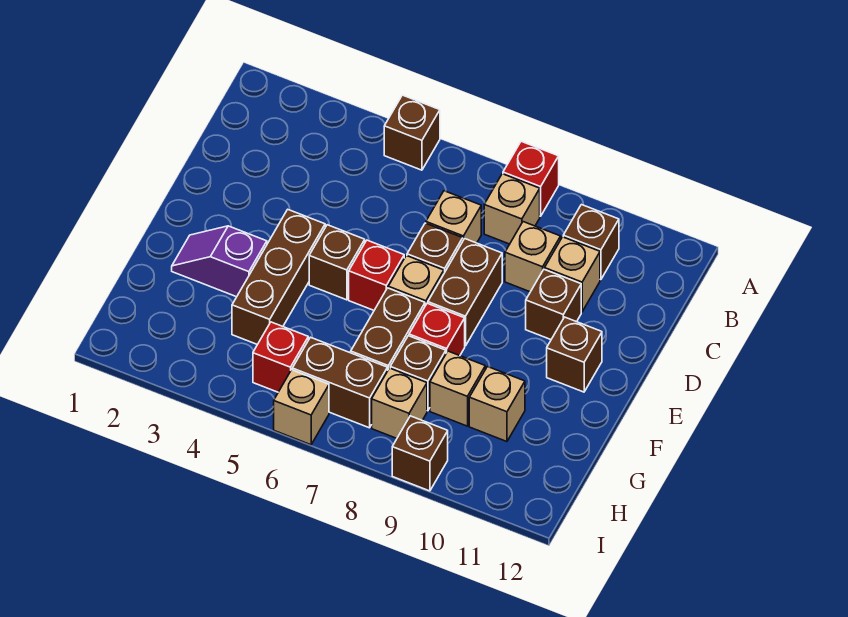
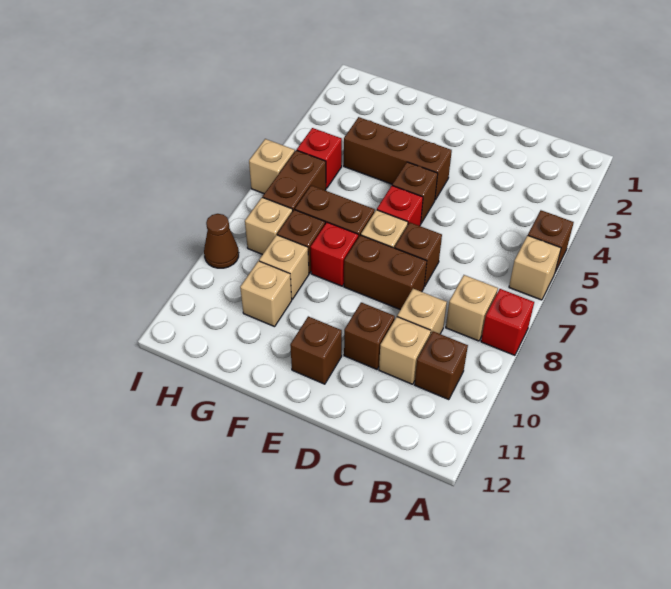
tan 1x1 brick [426,191,481,243] -> tan 1x1 brick moved to [509,235,561,300]
purple 1x2 slope [172,226,267,297] -> none
brown 1x1 brick [392,416,448,491] -> brown 1x1 cone [204,214,239,268]

